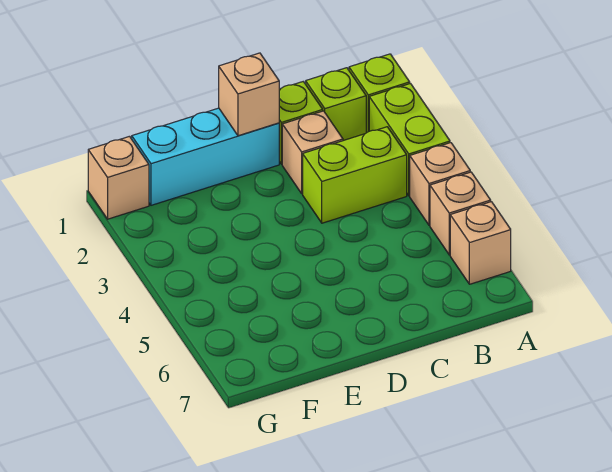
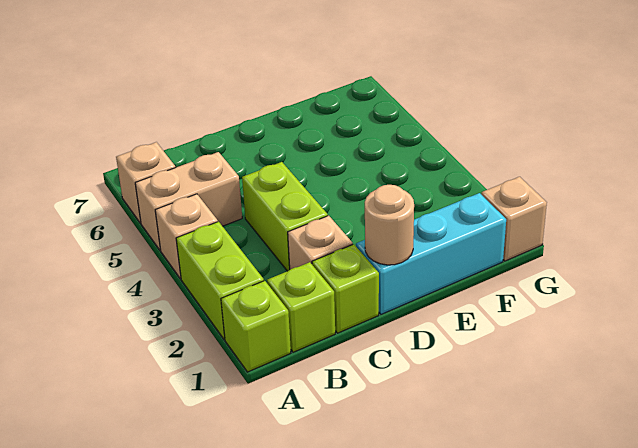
tan 1x1 brick [430,172,491,255] -> tan 1x2 brick [135,152,242,250]
lime 1x2 brick [303,127,407,223] -> lime 1x2 brick turned to [242,162,328,271]
tan 1x1 brick [219,53,279,136] -> tan 1x1 round brick [365,185,414,265]

